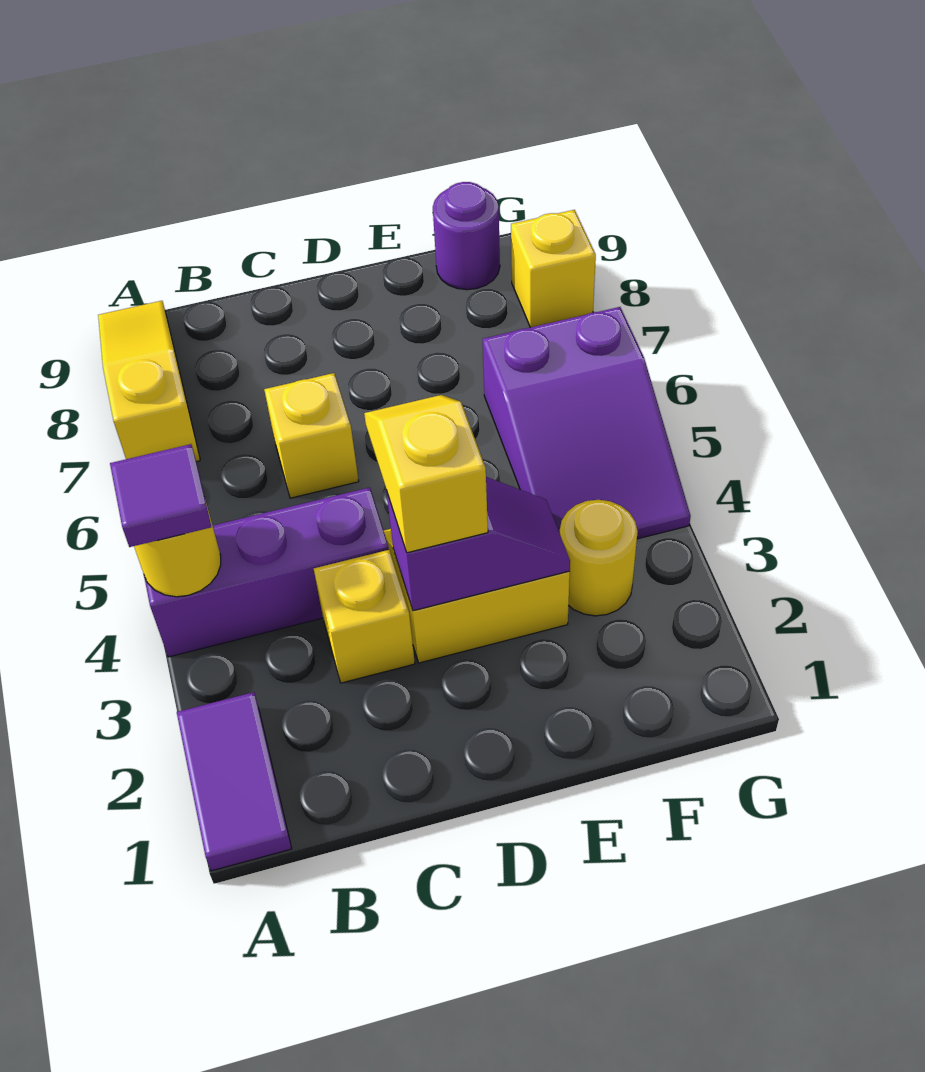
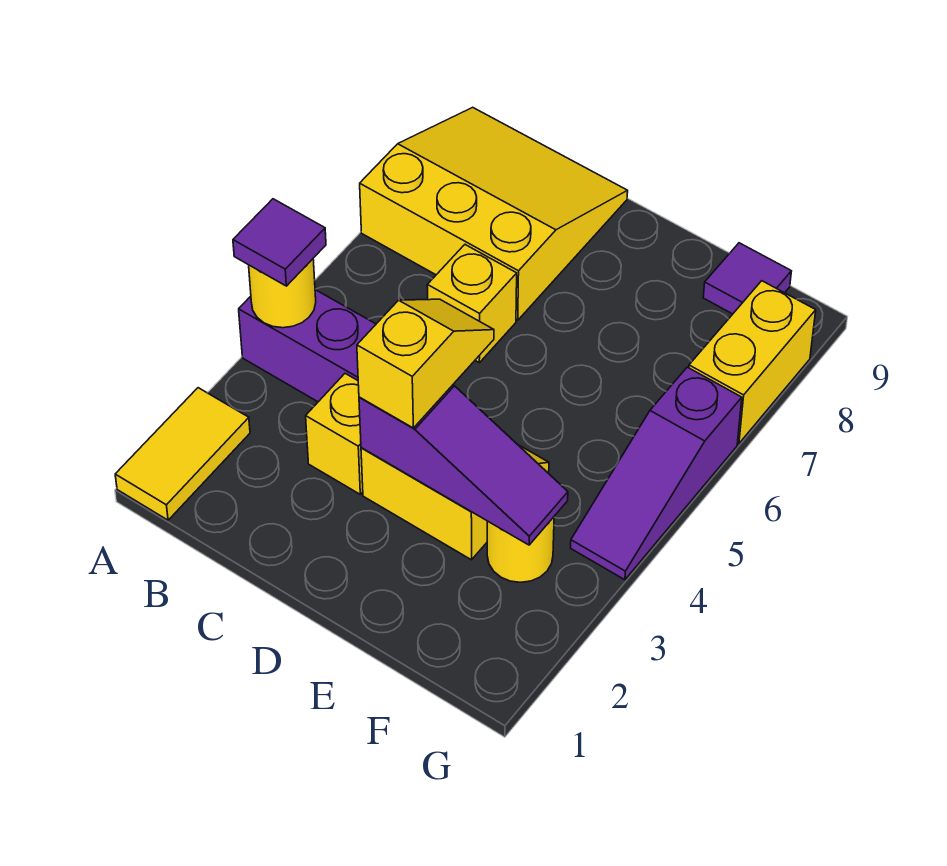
purple 1x2 tile [177,692,292,871] -> yellow 1x2 tile [115,388,250,520]
yellow 1x3 slope [98,301,200,462] -> yellow 3x3 slope [360,107,628,320]
purple 1x2 slope [386,477,570,611] -> purple 1x3 slope [359,385,568,545]
purple 2x3 slope [483,307,691,539] -> purple 1x3 slope [571,367,742,580]
purple 1x1 round brick [433,182,500,290] -> purple 1x1 tile [703,243,791,314]
yellow 1x1 brick [511,210,596,327] -> yellow 1x2 brick [689,281,816,444]

